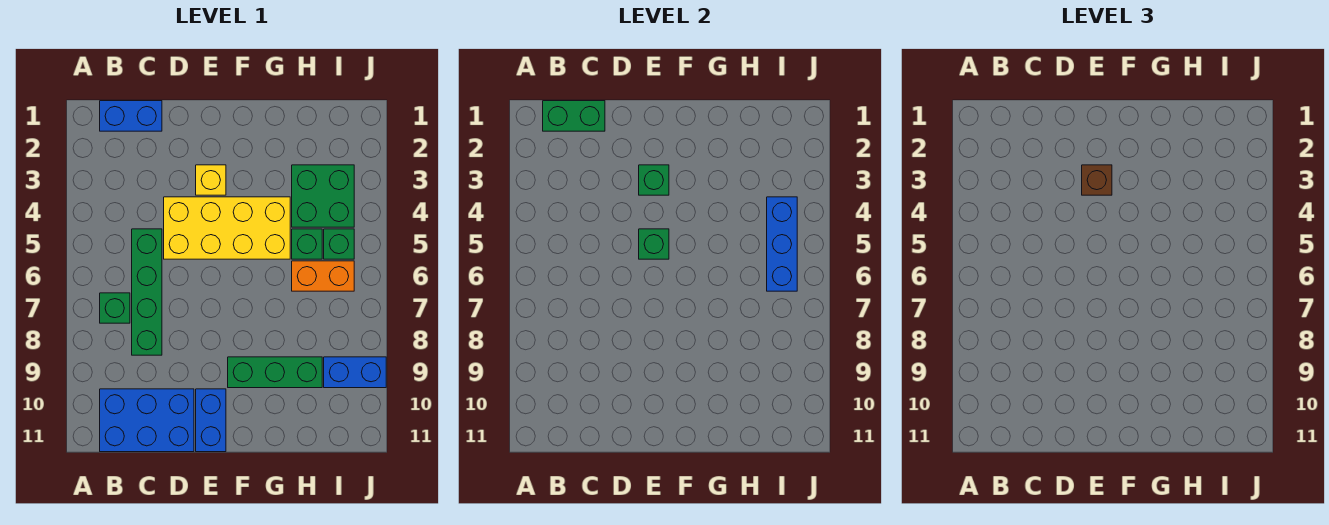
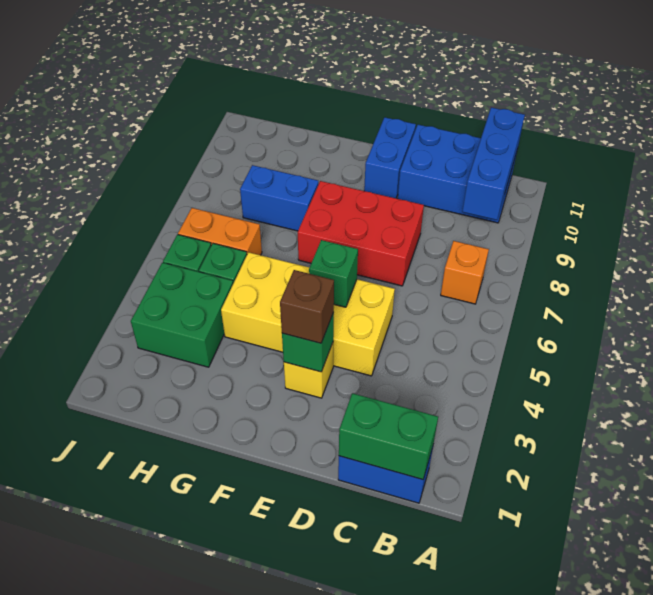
green 1x1 brick [100,293,130,323] -> orange 1x1 brick [441,241,489,304]
green 1x4 brick [132,229,162,355] -> none
none -> red 2x3 brick [298,181,424,286]
green 1x3 brick [228,357,322,388] -> none
blue 1x3 brick [767,197,797,291] -> blue 1x3 brick moved to [462,107,525,220]
blue 1x2 brick [324,357,386,388] -> blue 1x2 brick moved to [240,165,319,231]

